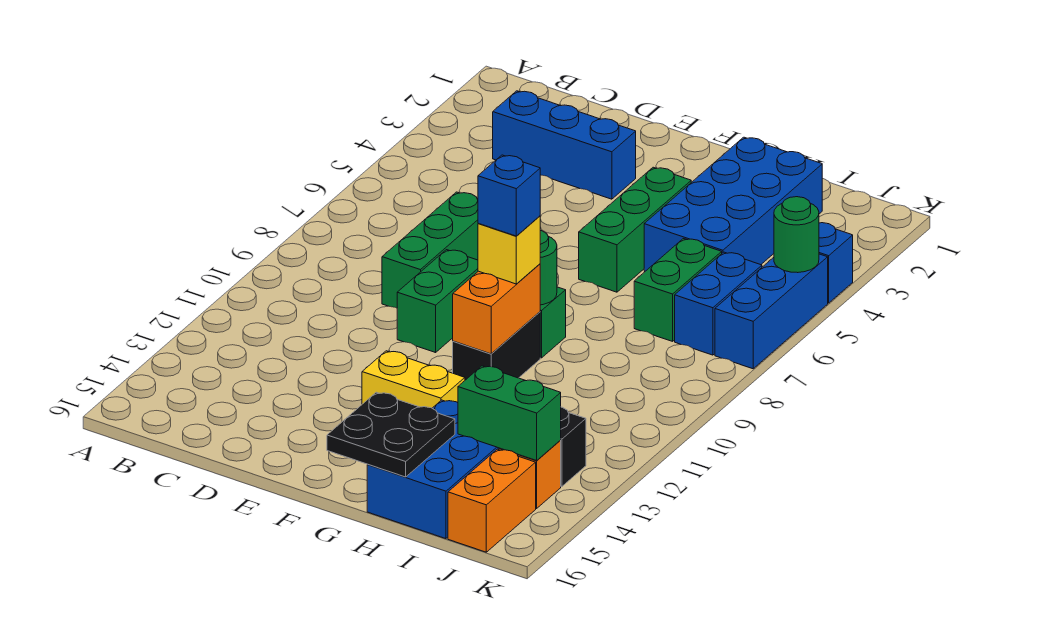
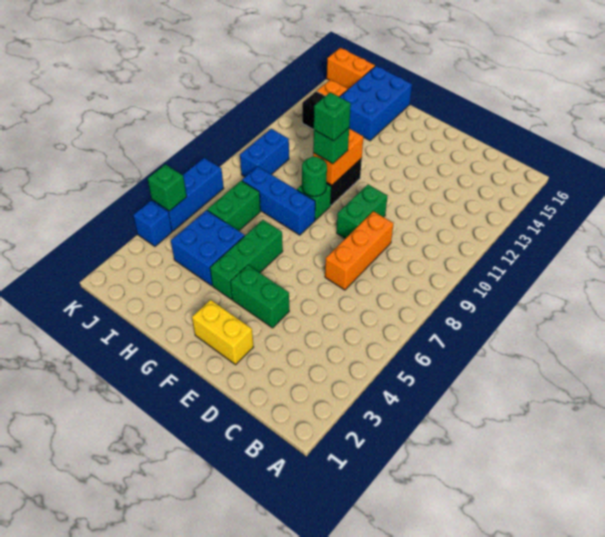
blue 1x3 brick [493,91,636,199] -> blue 1x3 brick moved to [242,167,315,235]
green 1x3 brick [382,192,478,308] -> orange 1x3 brick [325,211,394,290]
yellow 1x2 brick [362,351,465,408] -> yellow 1x2 brick moved to [192,300,253,365]
yellow 1x1 brick [478,216,540,284] -> green 1x1 brick [313,128,349,164]
blue 1x1 brick [478,155,540,236] -> green 1x1 brick [314,92,351,141]
black 2x2 plate [327,392,455,477] -> none
blue 2x4 brick [644,137,822,271] -> blue 2x2 brick [171,210,245,286]
green 1x2 brick [458,366,561,460] -> green 1x2 brick moved to [230,265,289,328]
blue 1x2 brick [675,252,762,355] -> blue 1x2 brick moved to [240,129,289,177]
orange 1x2 brick [448,449,536,552] -> orange 1x2 brick turned to [327,48,375,89]
green 1x1 round brick [774,197,819,273] -> green 1x1 brick [148,164,187,211]

